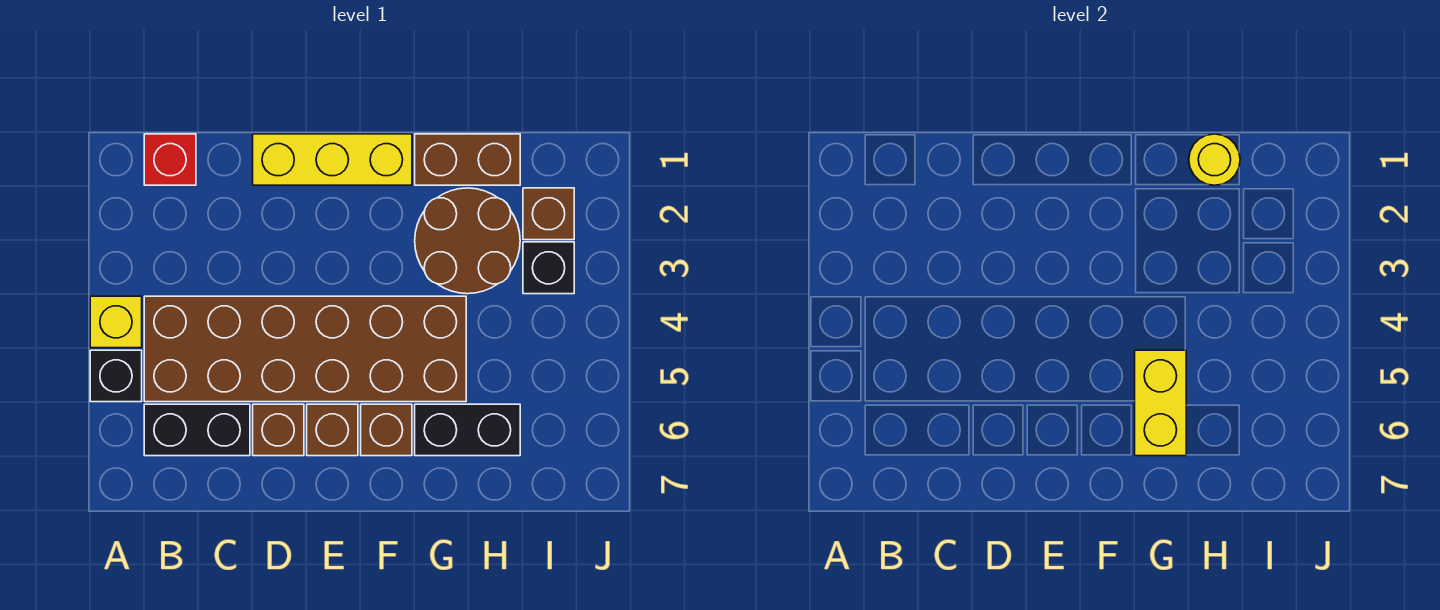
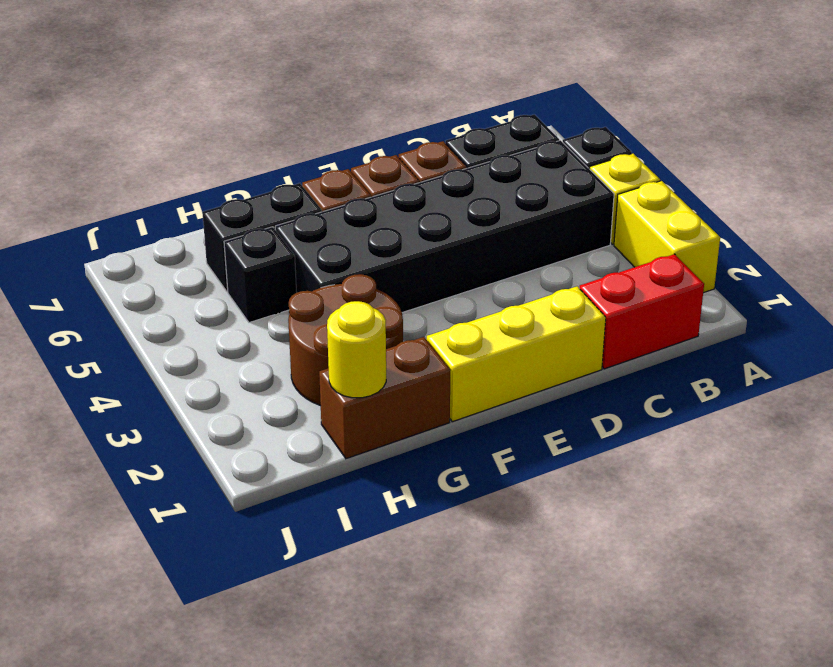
red 1x1 brick [144,134,196,185] -> red 1x2 brick [580,254,704,369]
brown 2x6 brick [144,296,466,402] -> black 2x6 brick [275,140,614,313]
yellow 1x2 brick [1135,350,1186,456] -> yellow 1x2 brick moved to [614,181,720,293]
brown 1x1 brick [523,188,574,240] -> none
black 1x1 brick [523,242,574,294] -> black 1x1 brick moved to [224,227,297,323]

